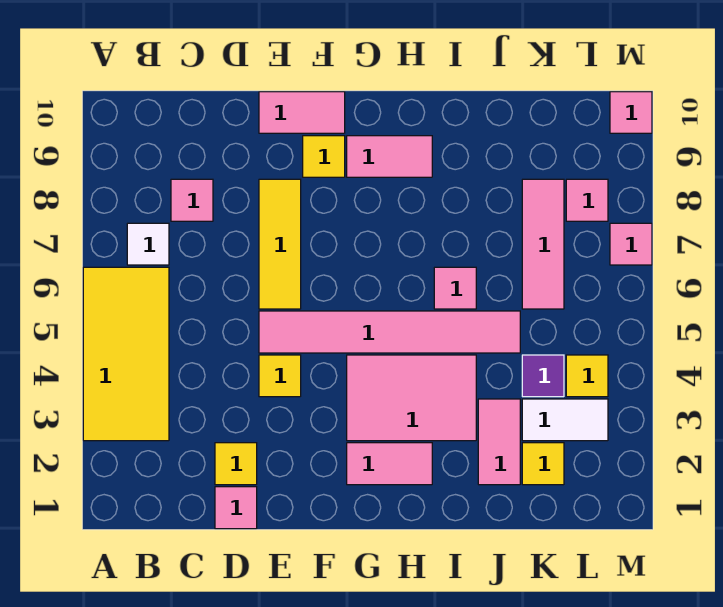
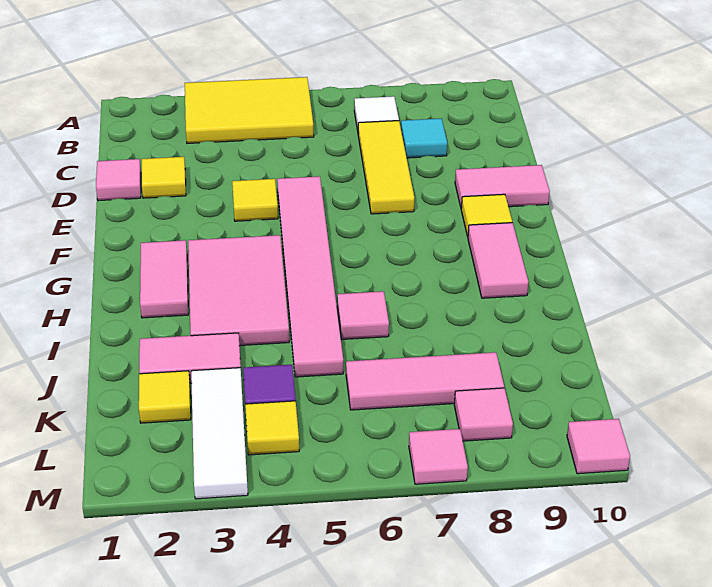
yellow 2x4 tile [83,267,169,441] -> yellow 2x3 tile [185,77,314,143]
pink 1x1 tile [171,179,213,221] -> cyan 1x1 tile [401,118,447,158]
yellow 1x3 tile [259,179,301,309] -> yellow 1x3 tile turned to [358,121,414,214]
pink 1x2 tile [259,92,345,133] -> pink 1x2 tile turned to [455,165,550,208]
white 1x2 tile [522,399,608,441] -> white 1x3 tile [191,368,248,499]

